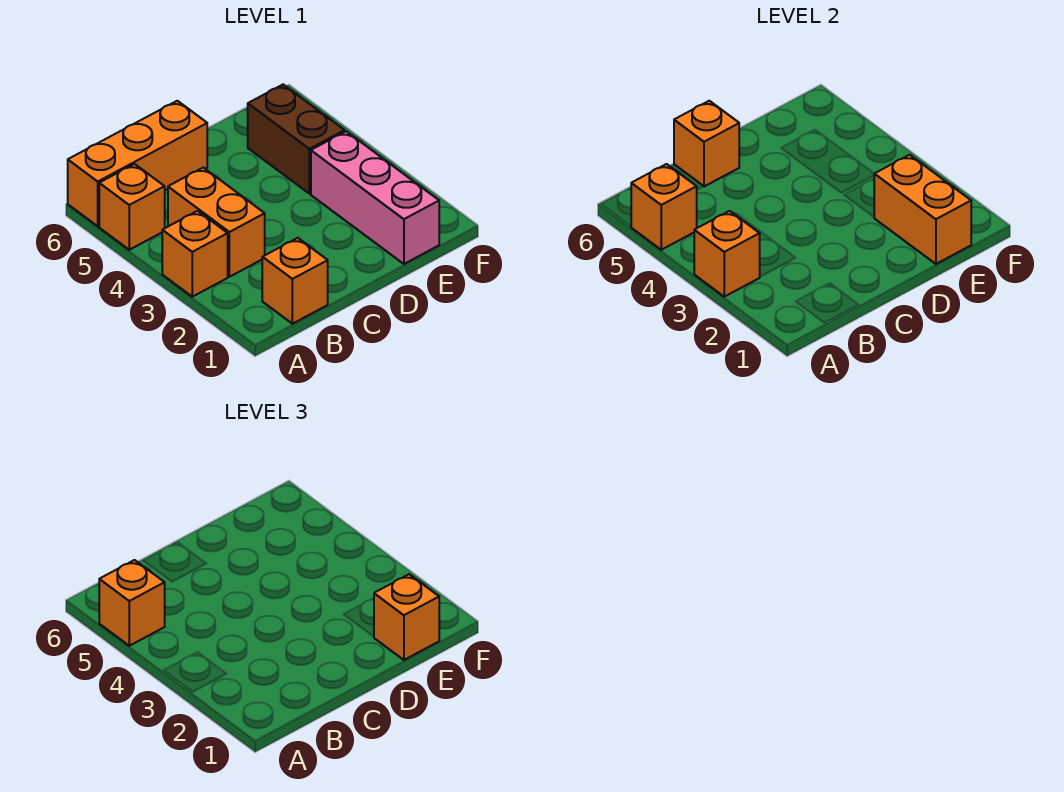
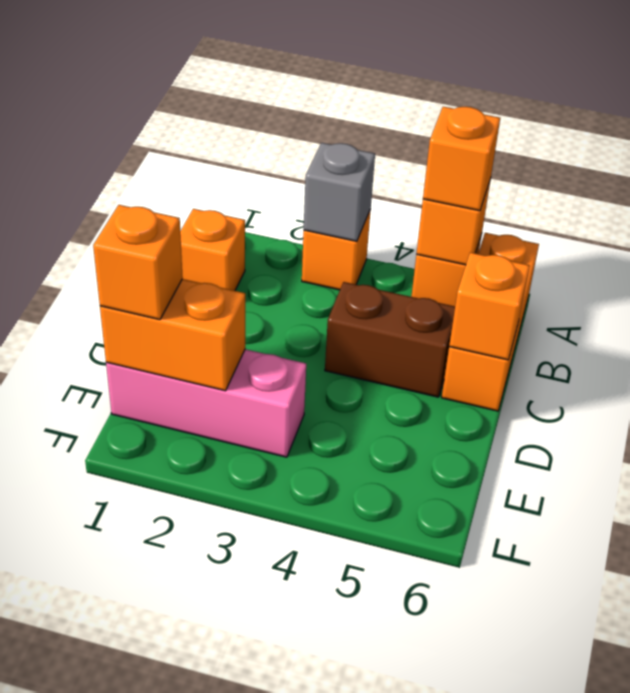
orange 1x1 brick [694,211,760,297] -> grey 1x1 brick [304,143,375,241]
orange 1x2 brick [168,168,265,277] -> none
brown 1x2 brick [248,85,345,194] -> brown 1x2 brick moved to [325,282,455,397]

